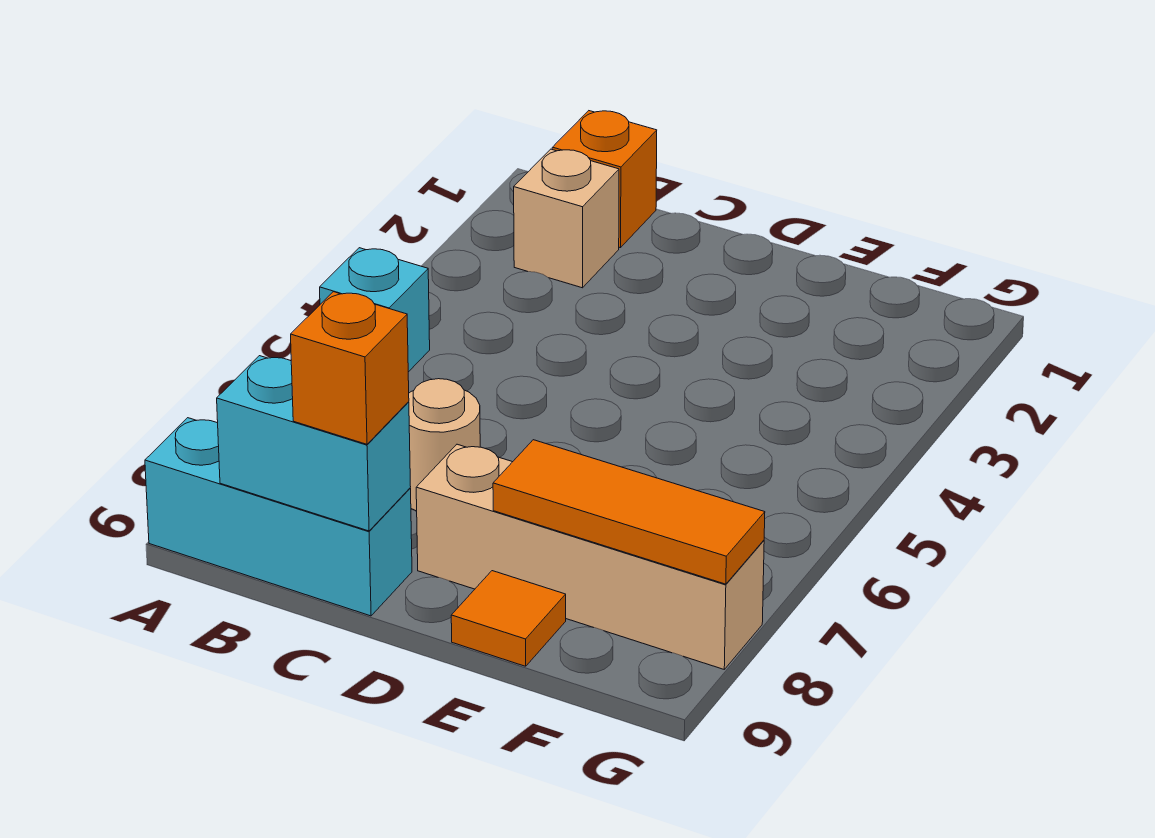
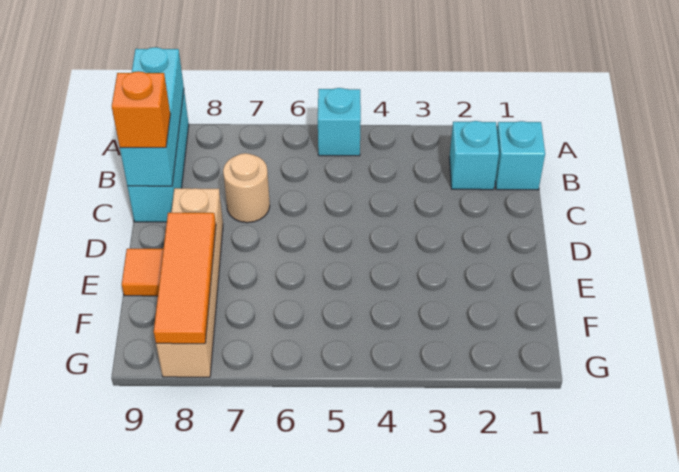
orange 1x1 brick [552,111,657,248] -> cyan 1x1 brick [495,121,545,190]
tan 1x1 brick [514,149,619,288] -> cyan 1x1 brick [449,121,499,190]
cyan 1x2 brick [217,356,411,531] -> cyan 1x3 brick [120,47,184,186]

